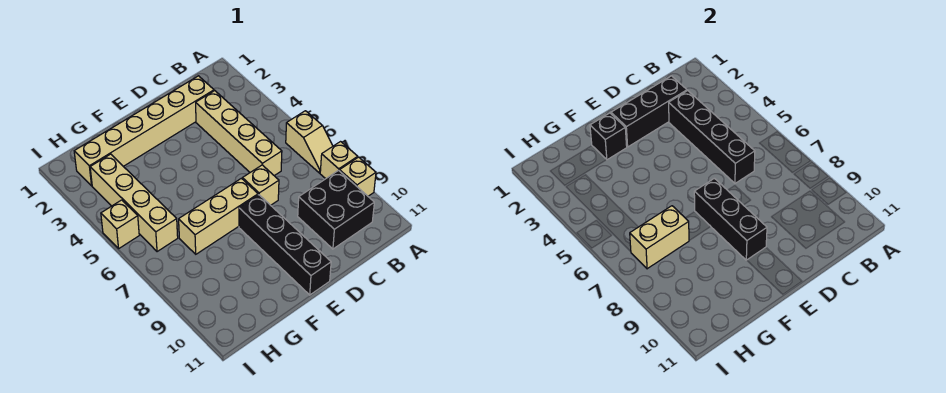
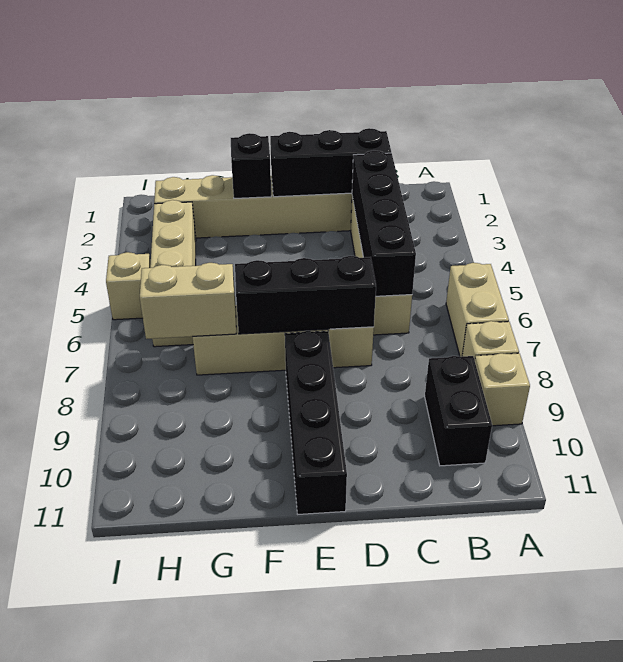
tan 1x2 slope [286,111,333,173] -> tan 1x2 brick [446,263,509,357]
black 2x2 brick [298,170,374,249] -> black 1x2 brick [425,356,492,466]
black 1x3 brick [694,178,767,260] -> black 1x3 brick turned to [235,256,376,334]

